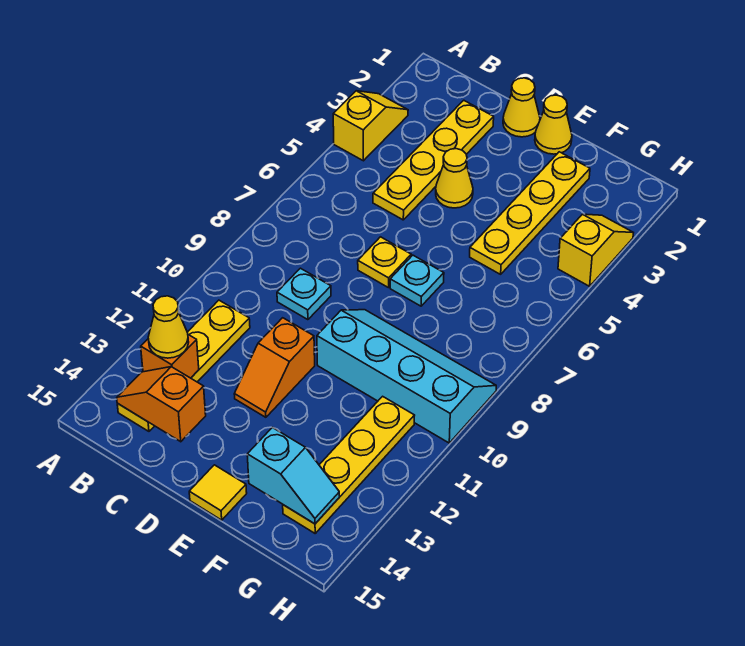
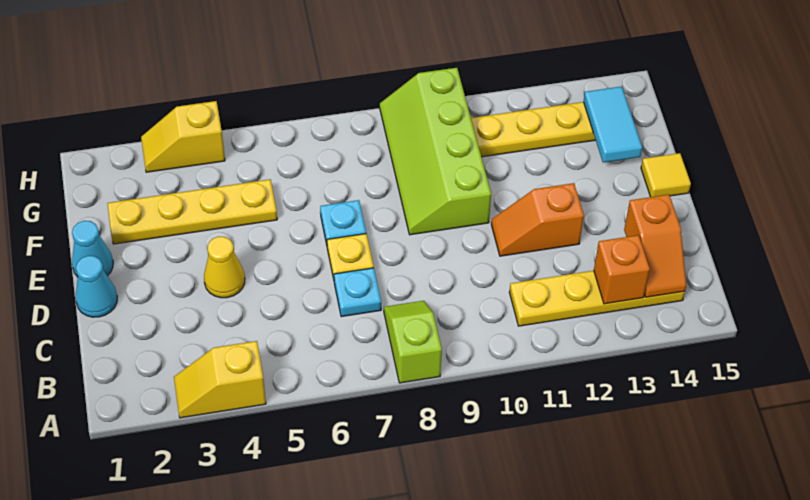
none -> lime 1x2 slope [384,301,442,383]
yellow 1x1 cone [148,296,189,358] -> none
yellow 1x4 plate [373,100,494,220] -> none
cyan 1x1 plate [277,268,331,320] -> cyan 1x1 plate moved to [334,268,381,317]
yellow 1x1 cone [503,78,540,137] -> cyan 1x1 cone [75,256,117,317]
orange 1x2 slope [234,318,315,417] -> orange 1x2 slope turned to [491,183,584,256]
yellow 1x1 cone [535,95,572,154] -> cyan 1x1 cone [72,221,113,277]
cyan 2x4 slope [317,310,496,443] -> lime 2x4 slope [380,68,491,235]
cyan 1x2 slope [247,427,340,524] -> cyan 1x2 tile [584,86,642,162]

